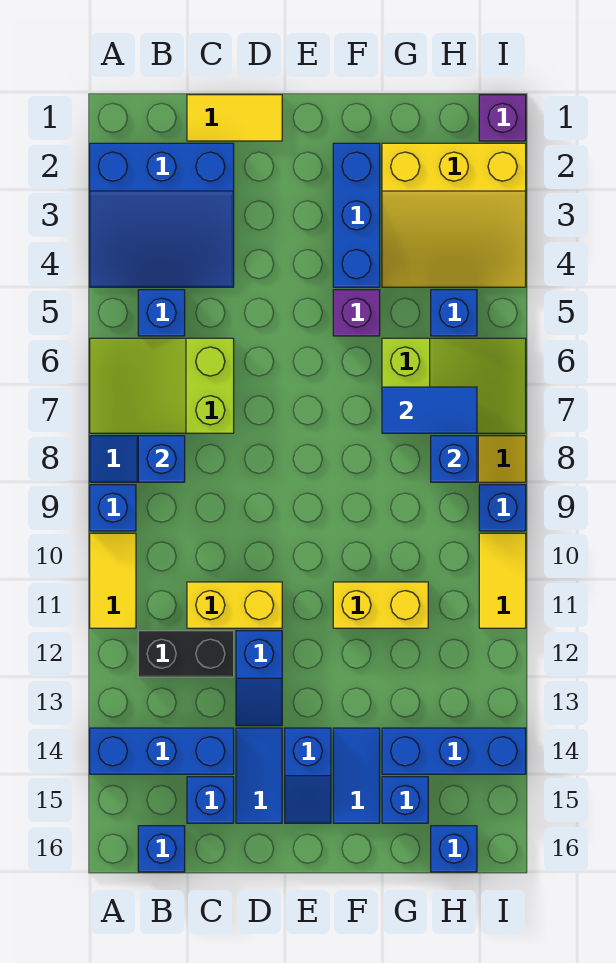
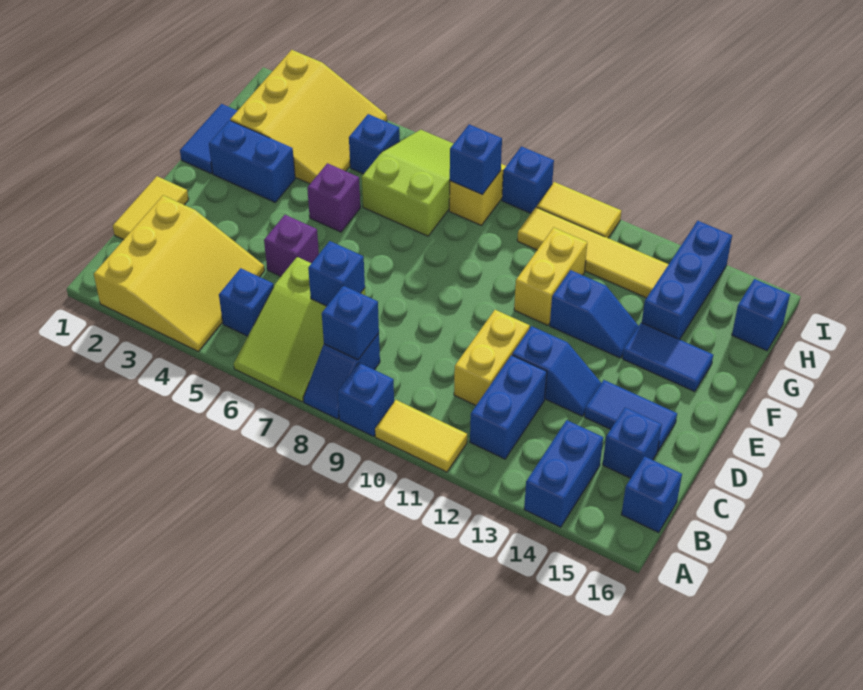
blue 3x3 slope [90,143,234,287] -> yellow 3x3 slope [94,195,265,351]
blue 1x3 brick [90,728,234,774] -> blue 1x2 brick [524,420,603,527]
black 1x2 brick [138,631,234,677] -> blue 1x2 brick [470,355,547,459]
blue 1x2 slope [285,728,331,823] -> blue 1x2 slope moved to [550,270,638,358]
blue 1x3 brick [333,143,380,287] -> blue 1x2 brick [209,120,295,202]
blue 1x2 tile [382,387,477,433] -> blue 1x2 tile moved to [180,104,237,173]
blue 1x1 brick [382,777,428,823] -> blue 1x1 brick moved to [308,241,365,306]
none -> yellow 1x4 tile [517,207,669,298]
purple 1x1 brick [479,95,526,141] -> purple 1x1 brick moved to [264,215,319,276]

